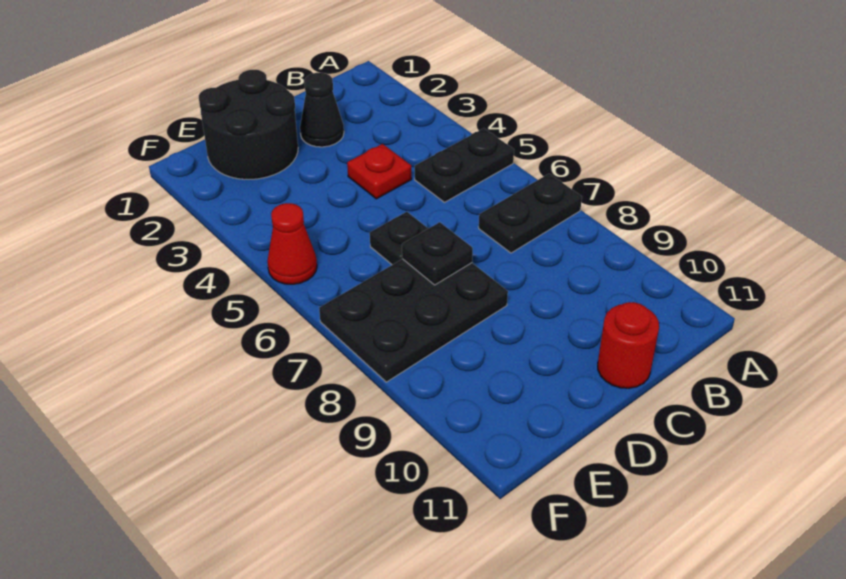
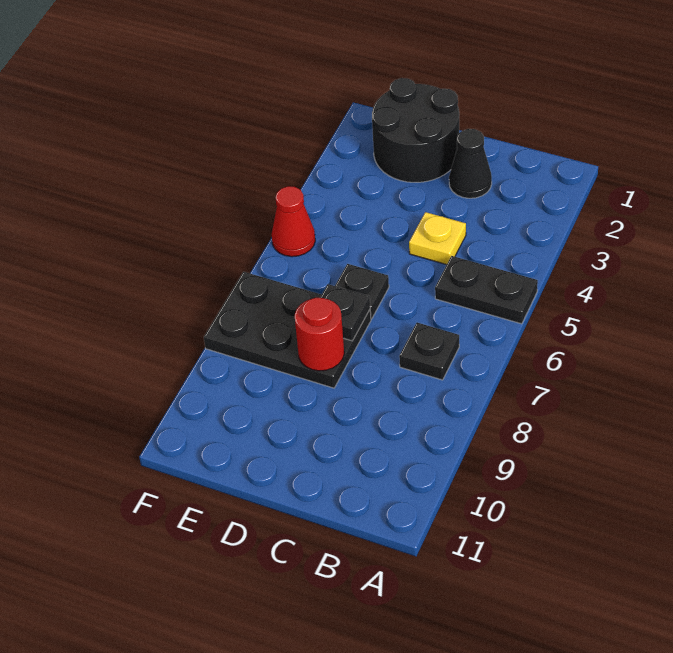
black 1x2 plate [479,174,582,253] -> black 1x1 plate [399,323,459,380]
red 1x1 plate [347,144,412,199] -> yellow 1x1 plate [409,212,466,265]
red 1x1 round brick [598,302,659,388] -> red 1x1 round brick moved to [295,298,344,371]

